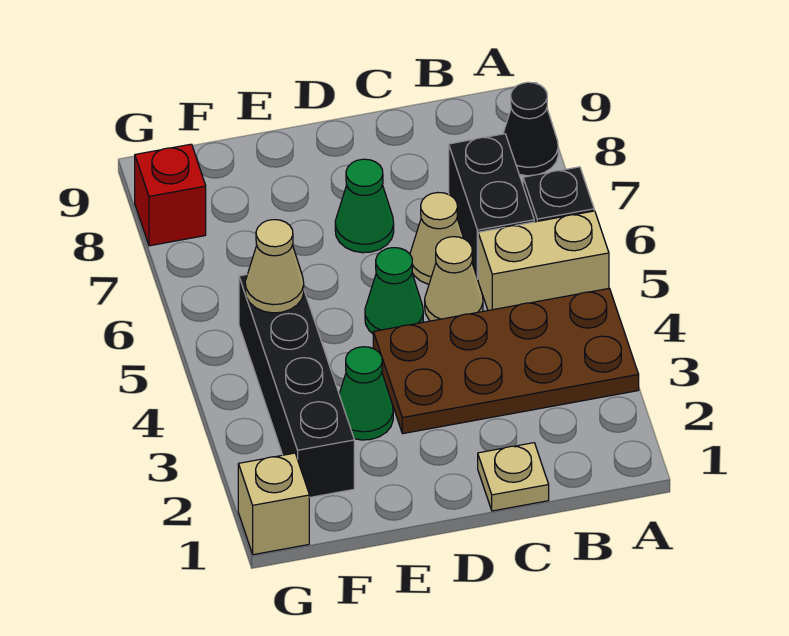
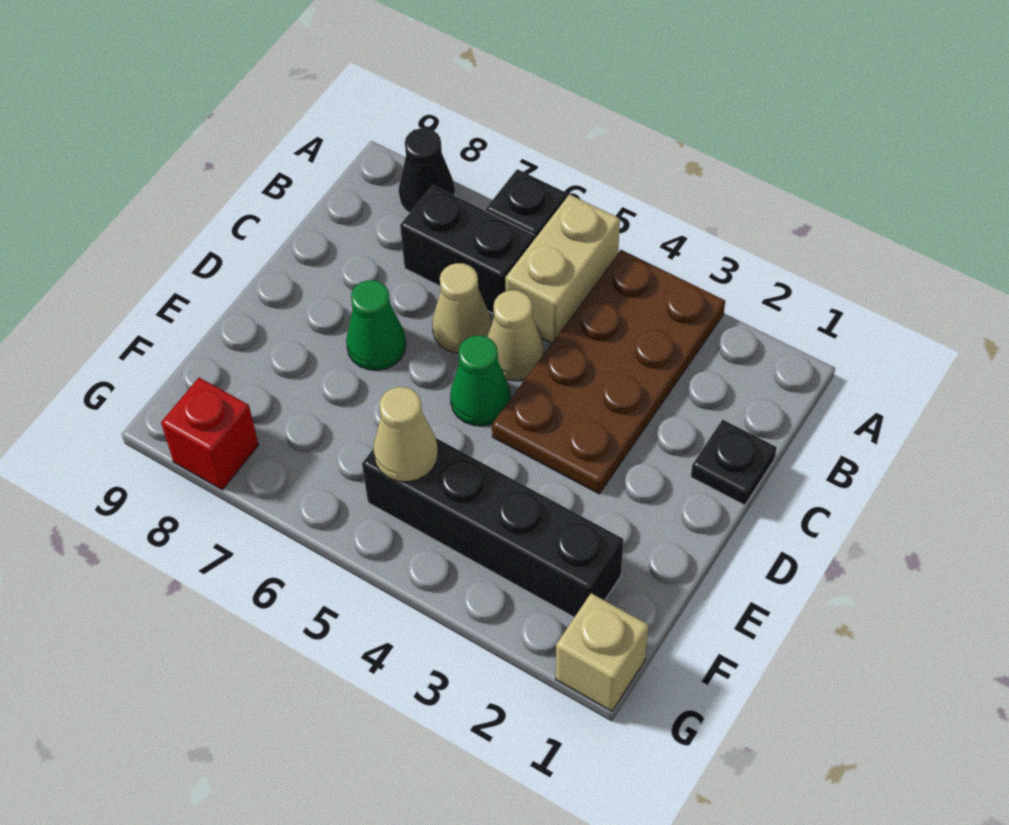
tan 1x1 plate [478,443,549,511] -> black 1x1 plate [691,420,777,505]
green 1x1 cone [339,347,393,440] -> none

